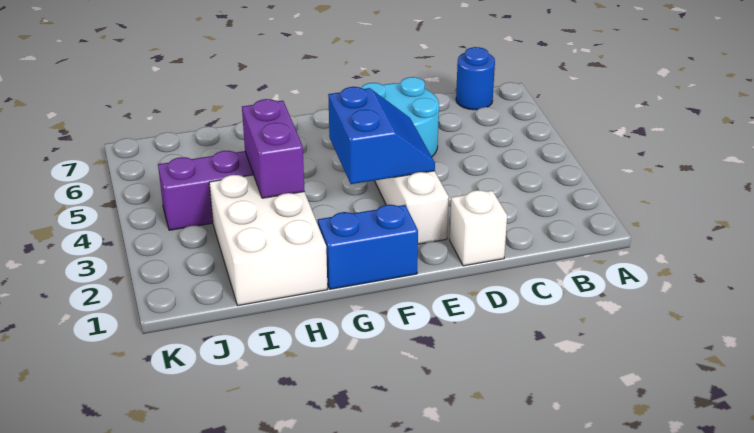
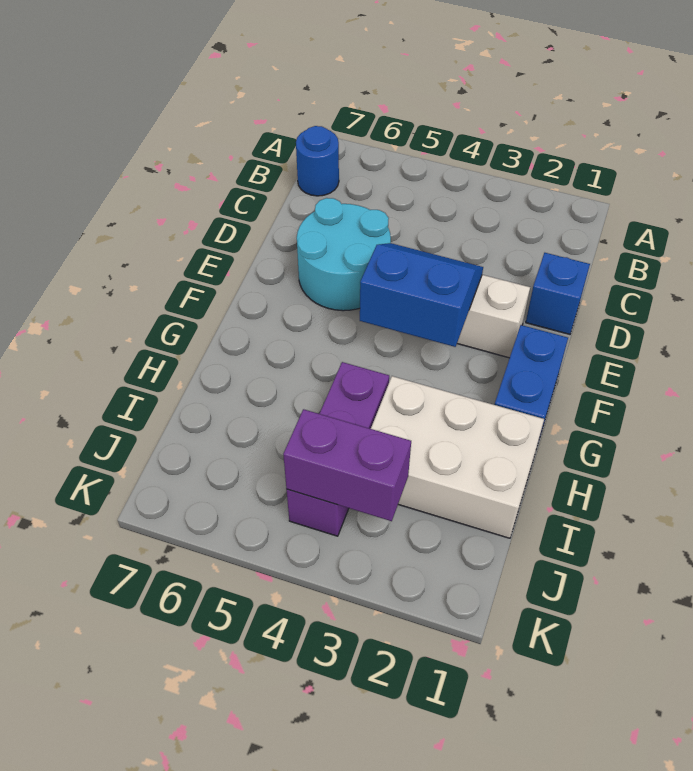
white 1x1 brick [450,190,507,266] -> blue 1x1 brick [526,253,590,334]
purple 1x2 brick [242,99,305,198] -> purple 1x2 brick moved to [283,409,411,521]

